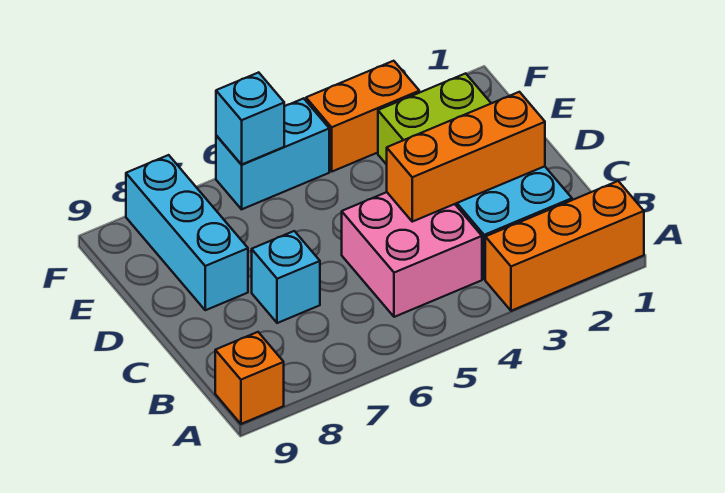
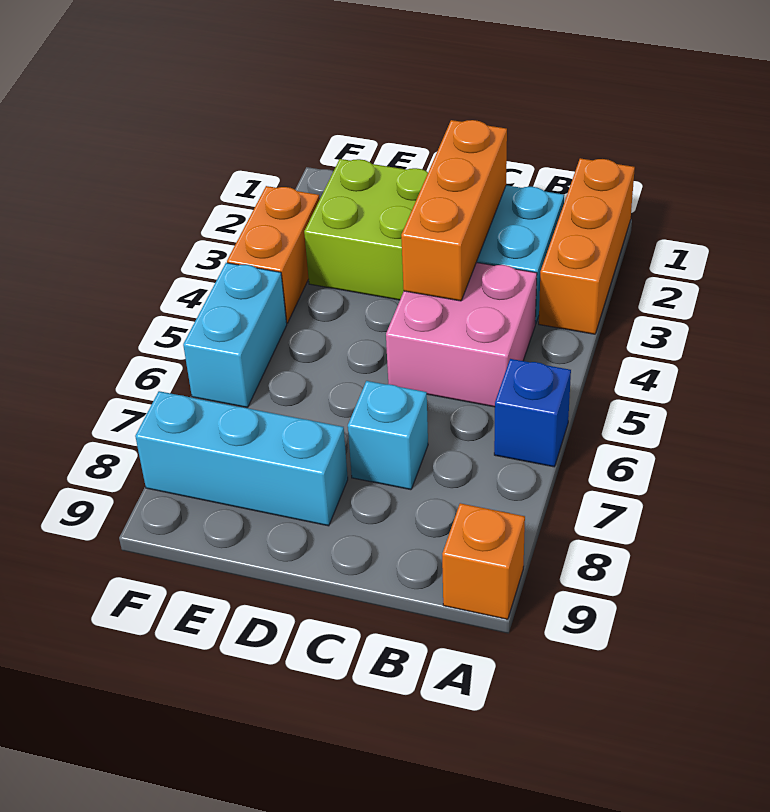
none -> blue 1x1 brick [494,359,571,467]
cyan 1x1 brick [216,72,284,165] -> none

